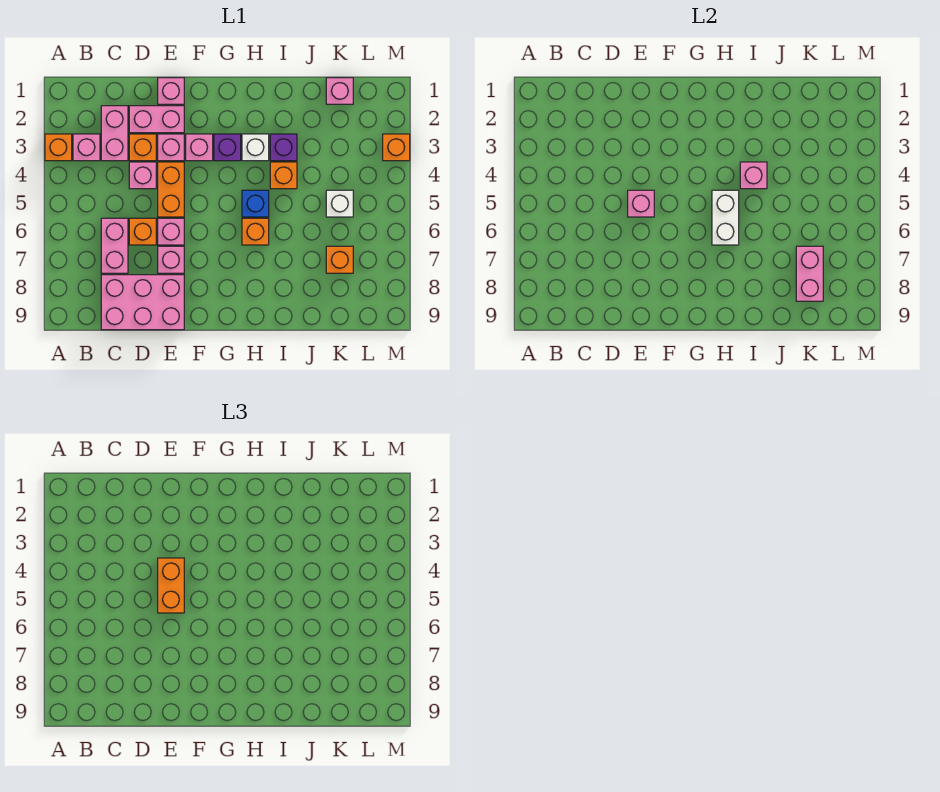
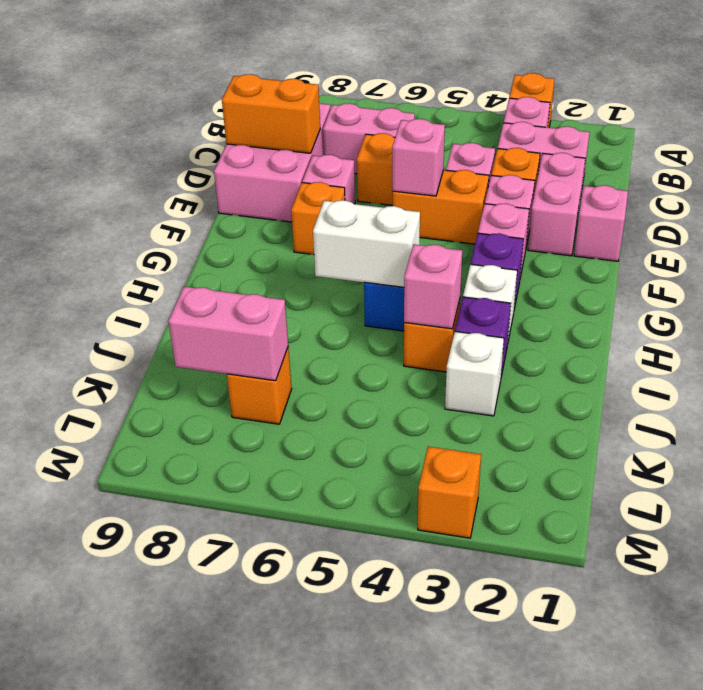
orange 1x2 brick [158,558,184,613] -> orange 1x2 brick moved to [222,74,320,153]
pink 1x1 brick [158,218,184,245] -> none
orange 1x1 brick [242,218,269,245] -> orange 1x1 brick moved to [291,182,345,255]
pink 1x1 brick [326,78,353,104] -> none
white 1x1 brick [326,190,353,217] -> white 1x1 brick moved to [445,331,504,416]

